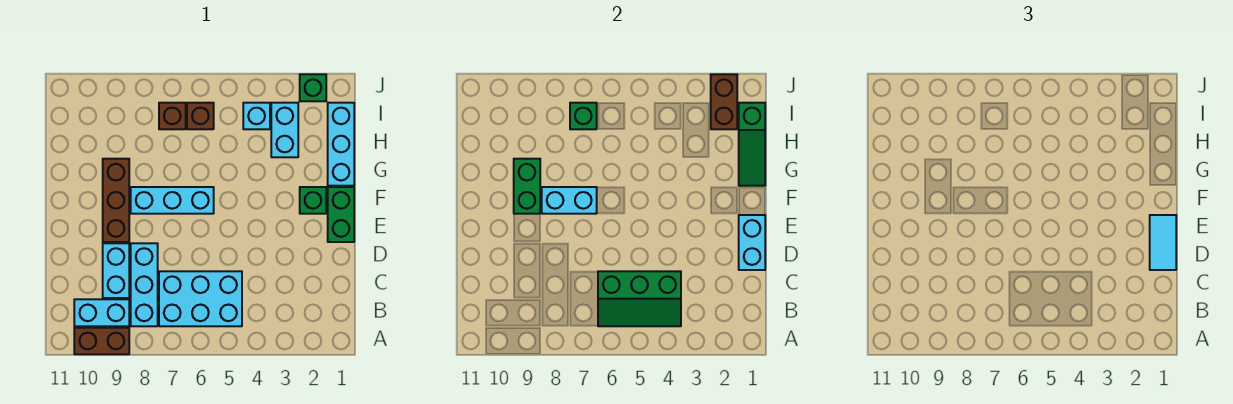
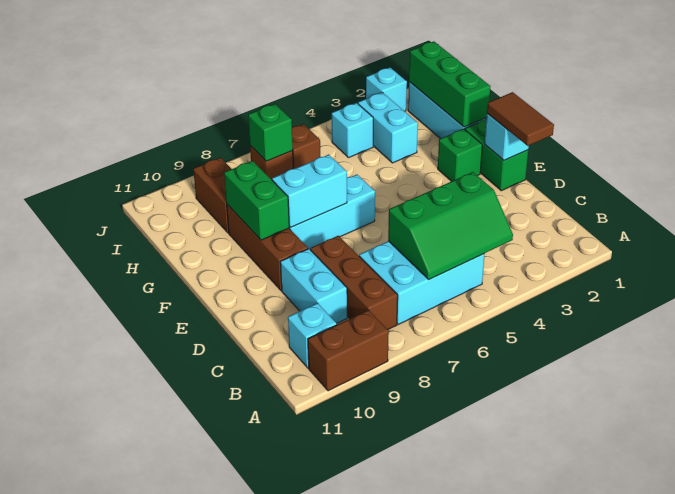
cyan 1x3 brick [131,243,158,326] -> brown 1x3 brick [310,236,398,330]
cyan 1x2 brick [74,299,129,326] -> cyan 1x1 brick [288,303,337,368]
cyan 1x2 brick [739,215,765,270] -> cyan 1x1 brick [485,114,529,160]
cyan 1x2 tile [1150,215,1176,270] -> brown 1x2 tile [487,92,554,146]
green 1x3 slope [739,103,765,186] -> green 1x3 brick [409,42,491,127]
brown 1x2 brick [711,74,737,129] -> brown 1x2 brick moved to [193,158,231,233]
green 1x1 brick [300,74,326,101] -> cyan 1x1 brick [366,68,407,111]

